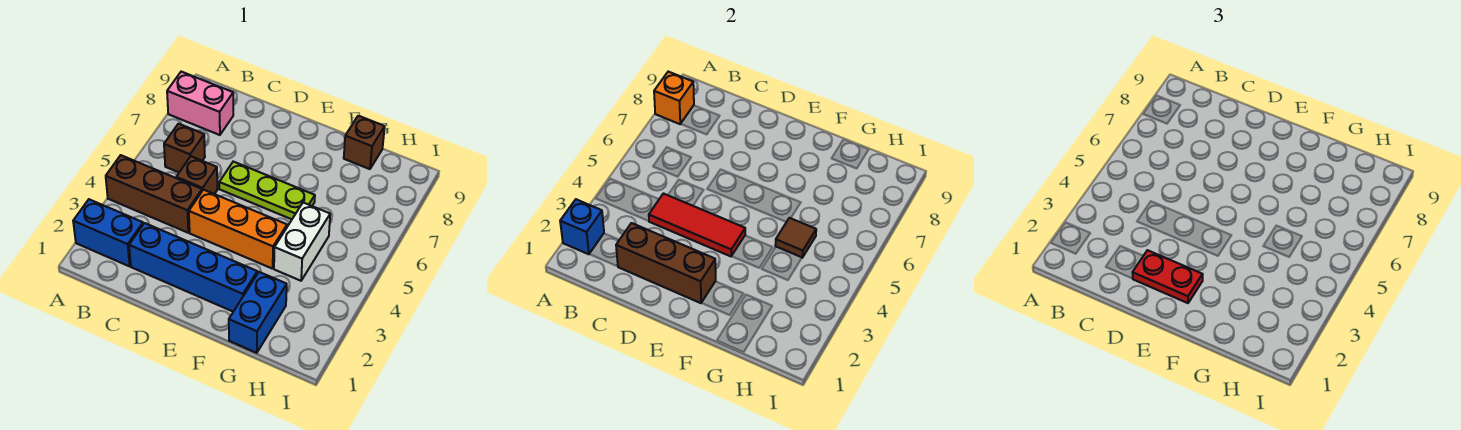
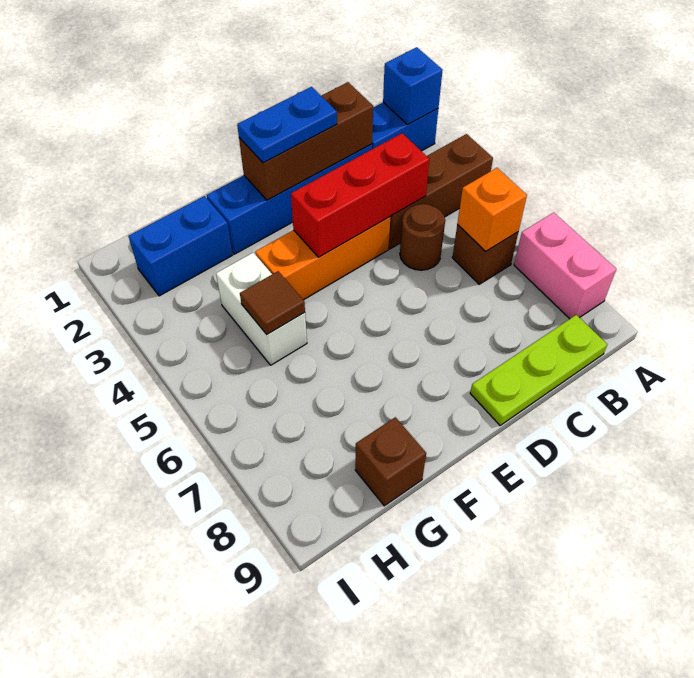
pink 1x2 brick [167,72,233,135] -> pink 1x2 brick turned to [514,213,616,319]
orange 1x1 brick [654,72,694,124] -> orange 1x1 brick moved to [457,168,527,251]
red 1x3 tile [649,194,745,256] -> red 1x3 brick [291,133,429,257]
brown 1x1 brick [176,156,217,194] -> brown 1x1 round brick [400,204,445,270]
red 1x2 plate [1132,250,1203,303] -> blue 1x2 plate [237,87,337,163]
lime 1x3 plate [219,162,315,219] -> lime 1x3 plate moved to [470,315,607,425]
blue 1x2 brick [229,272,287,353] -> blue 1x2 brick turned to [128,196,232,296]

